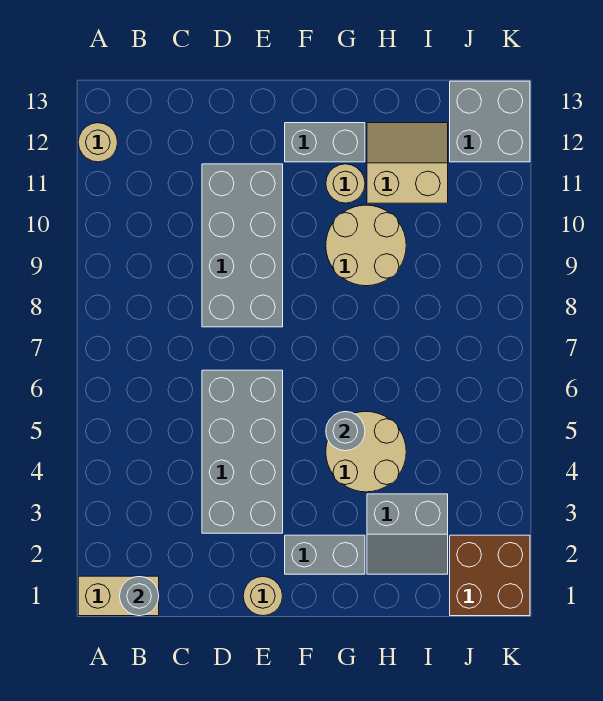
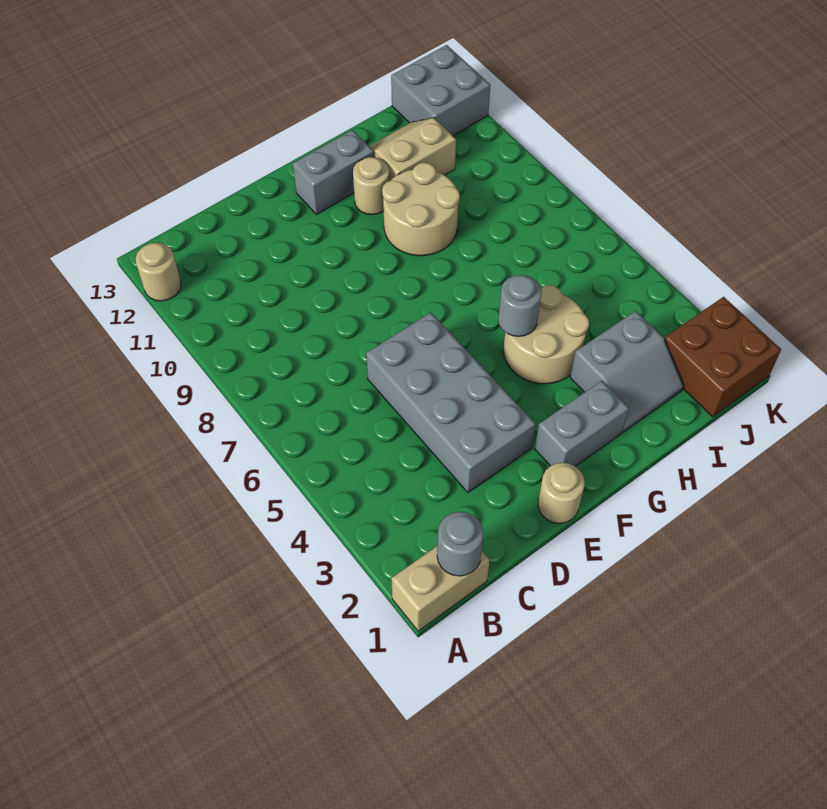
grey 2x4 brick [202,164,283,327] -> none

